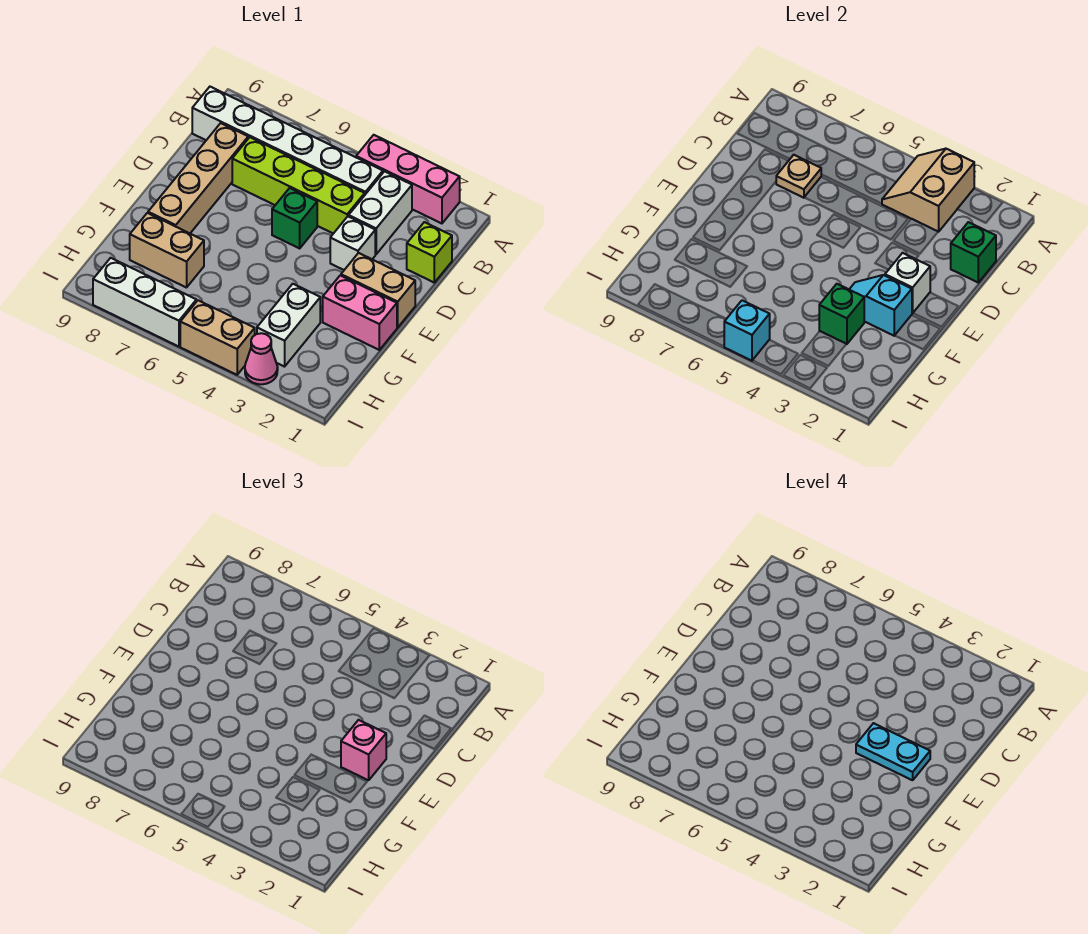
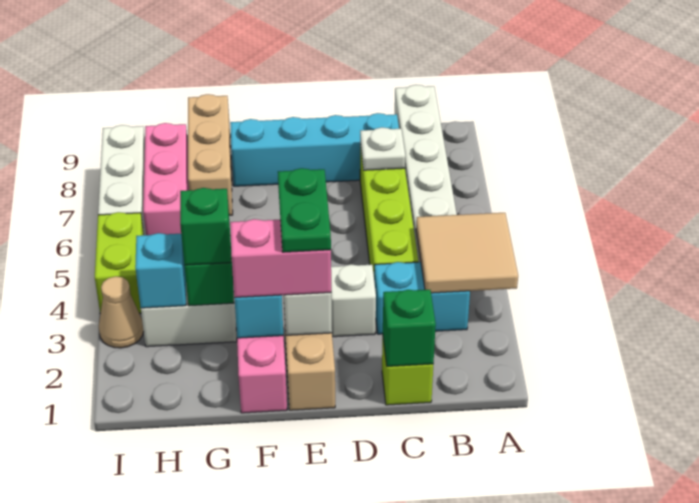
pink 1x3 brick [356,135,460,223] -> pink 1x3 brick moved to [143,123,189,235]
tan 2x2 slope [882,149,974,232] -> tan 2x2 tile [416,213,518,293]
white 1x2 brick [349,171,412,254] -> cyan 1x2 brick [374,262,470,334]
tan 1x1 plate [776,155,821,198] -> white 1x1 plate [360,127,405,170]
tan 1x4 brick [148,123,248,233] -> cyan 1x4 brick [230,113,399,186]
green 1x1 brick [272,188,317,248] -> green 1x1 brick moved to [180,188,231,265]
pink 1x1 brick [341,720,386,780] -> pink 1x2 brick [230,219,331,298]
cyan 1x2 plate [856,723,930,780] -> green 1x2 plate [278,168,331,252]
tan 1x2 brick [130,213,204,288] -> tan 1x3 brick [188,94,233,215]
pink 1x1 cone [245,333,278,384] -> tan 1x1 cone [99,276,144,348]
tan 1x2 brick [180,300,255,375] -> lime 1x2 brick [95,212,144,313]
cyan 1x1 brick [724,300,770,361] -> cyan 1x1 brick moved to [135,233,186,308]

